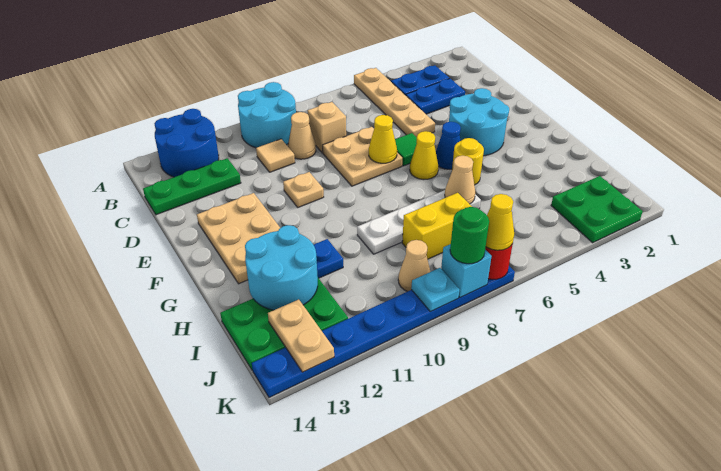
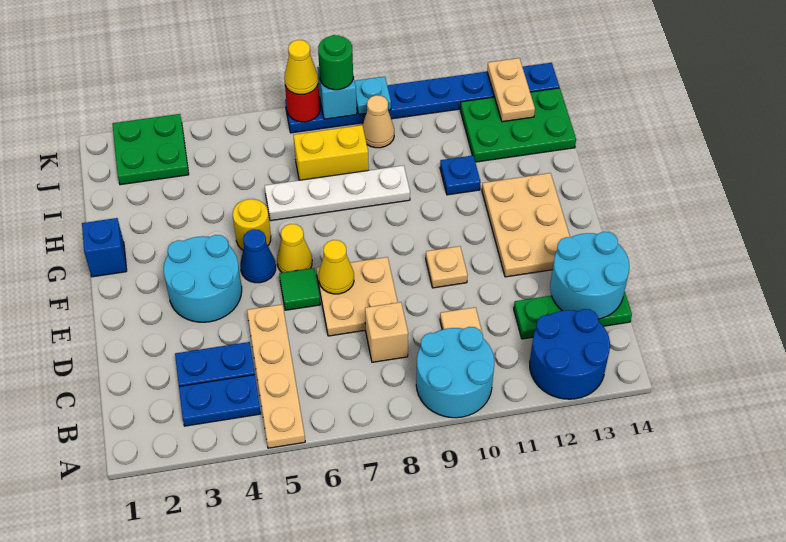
tan 1x1 cone [288,112,316,159] -> none
none -> blue 1x1 brick [82,218,127,277]
tan 1x1 cone [445,156,475,204] -> none
cyan 2x2 round brick [245,225,318,310] -> cyan 2x2 round brick moved to [550,232,629,319]

